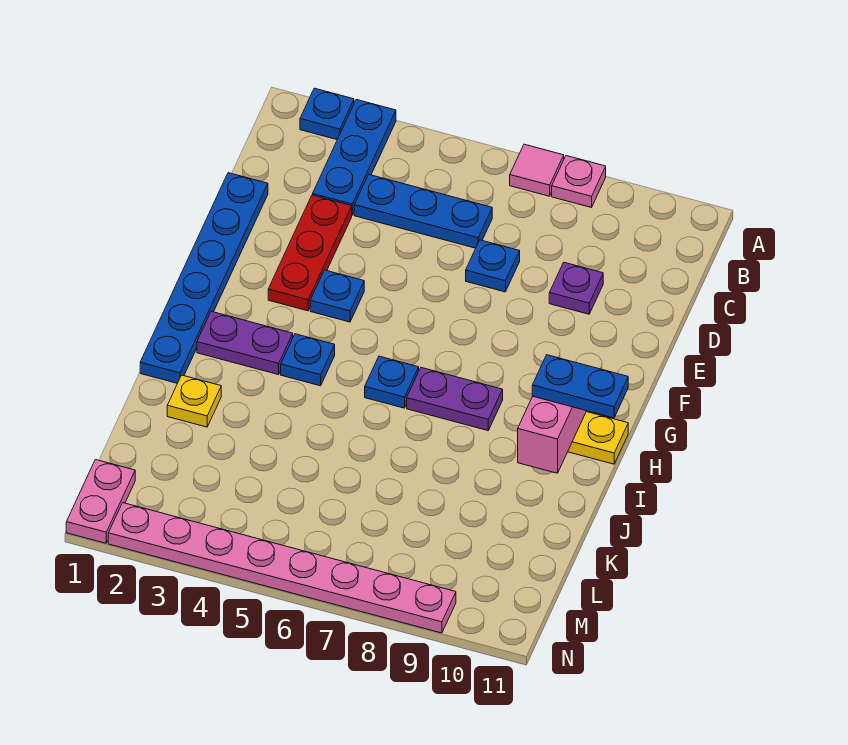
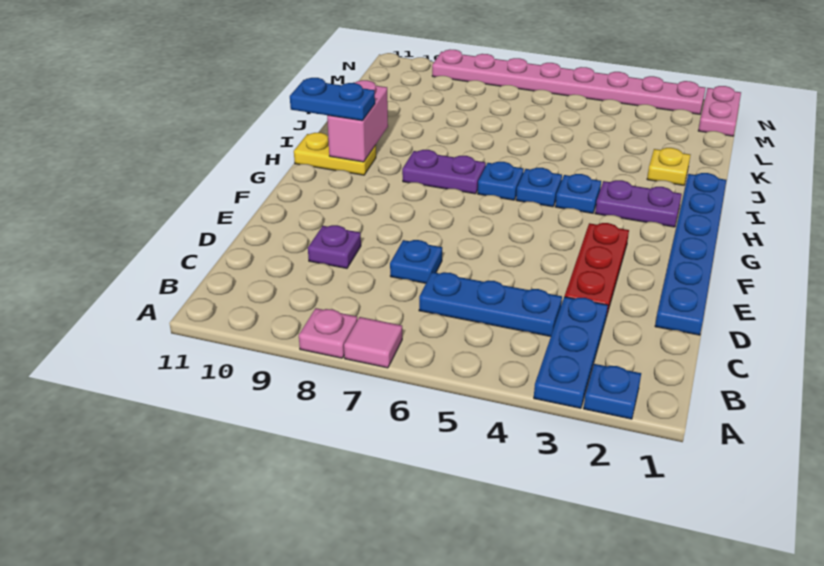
blue 1x1 plate [310,270,364,322] -> blue 1x1 plate moved to [516,168,562,207]

